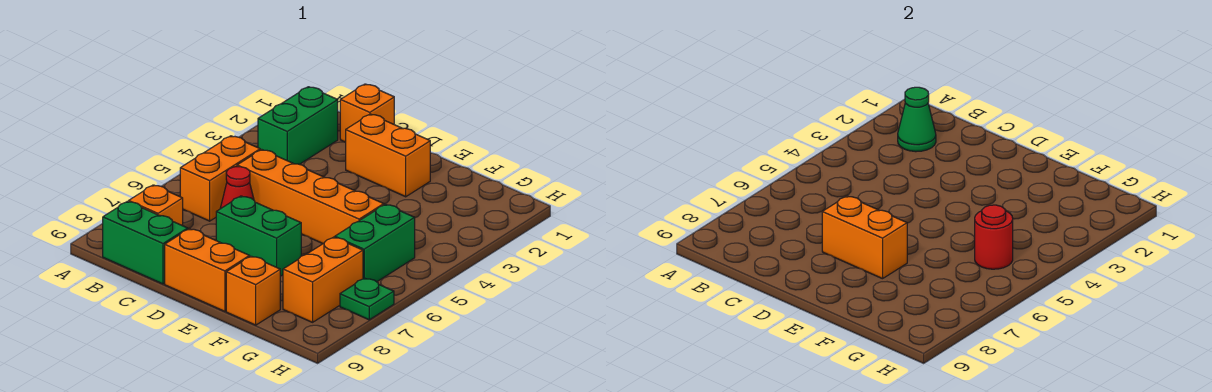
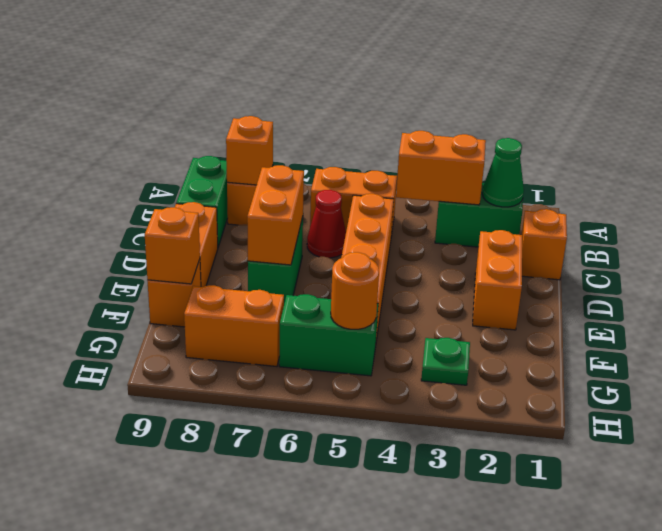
none -> orange 1x2 brick [396,131,486,205]
none -> orange 1x1 brick [226,116,273,185]
none -> orange 1x1 brick [145,207,200,284]
red 1x1 round brick [975,205,1013,269] -> orange 1x1 round brick [331,252,379,329]
green 1x1 plate [340,278,394,320] -> green 1x1 plate moved to [421,338,470,385]

